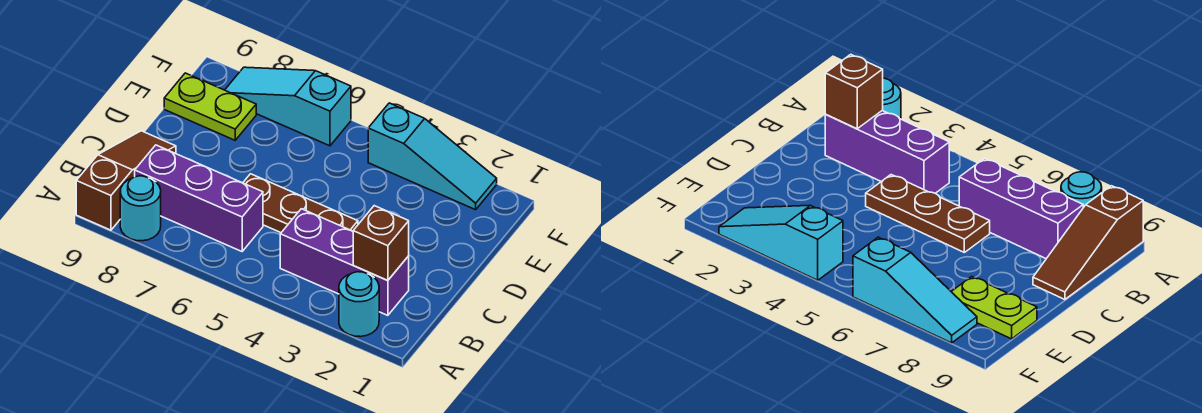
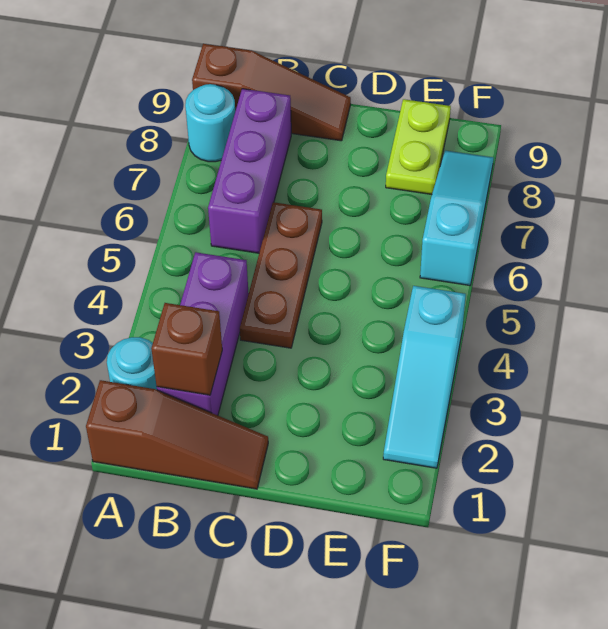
none -> brown 1x3 slope [86,380,268,489]

